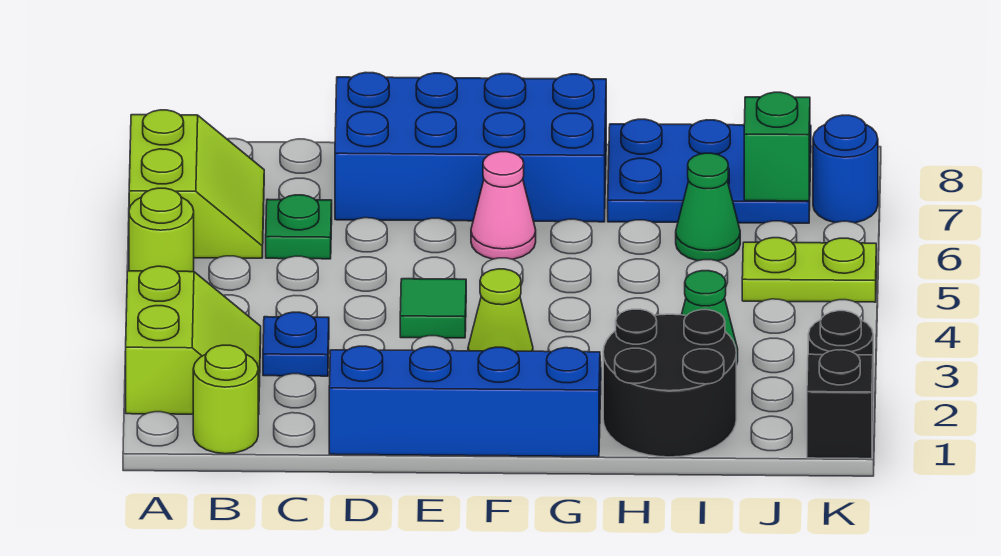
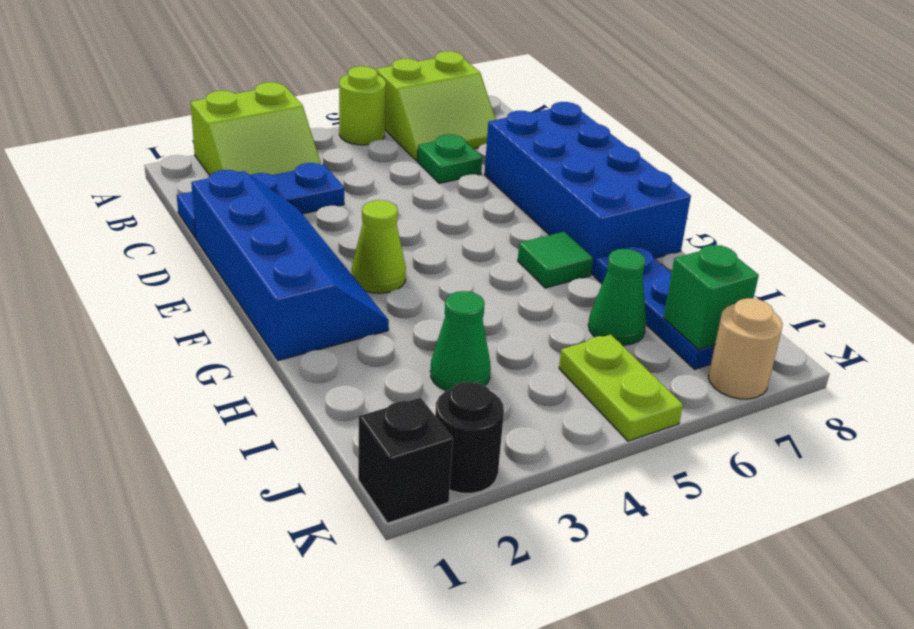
lime 1x1 round brick [193,345,258,454] -> none
blue 1x1 plate [263,312,329,376] -> blue 1x3 plate [177,163,344,238]
green 1x1 tile [400,279,466,338] -> green 1x1 tile moved to [518,232,593,288]
pink 1x1 cone [471,152,536,259] -> none
black 2x2 round brick [603,309,736,457] -> none
blue 2x3 plate [608,119,811,223] -> blue 1x3 plate [594,247,715,369]
blue 1x1 round brick [813,115,878,223] -> tan 1x1 round brick [708,298,783,399]

